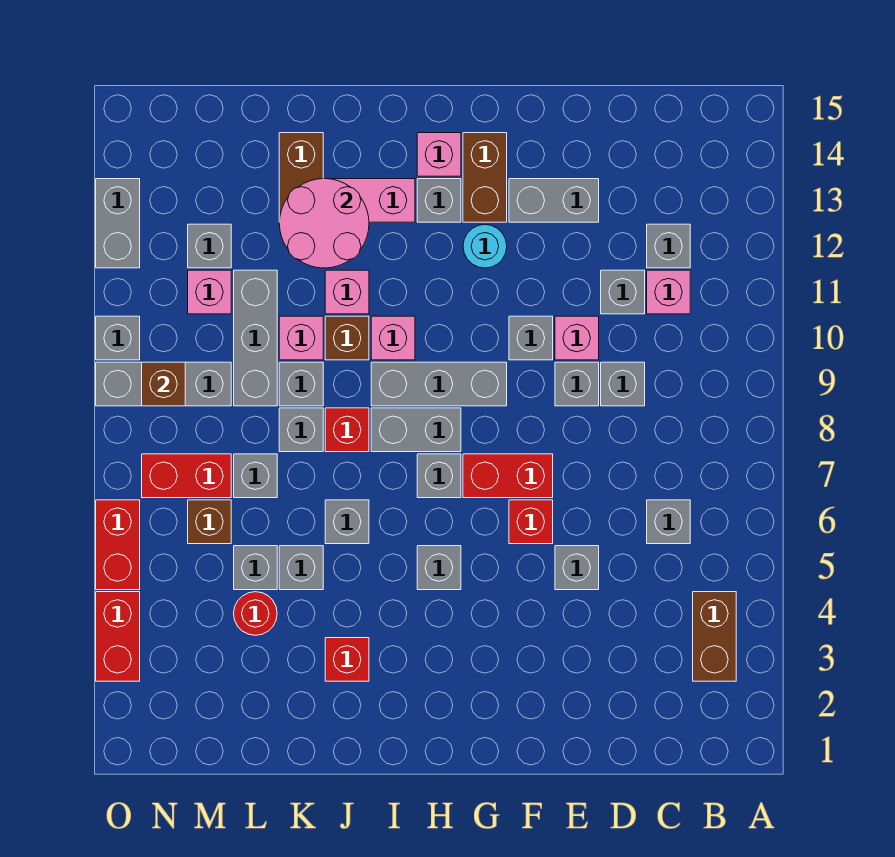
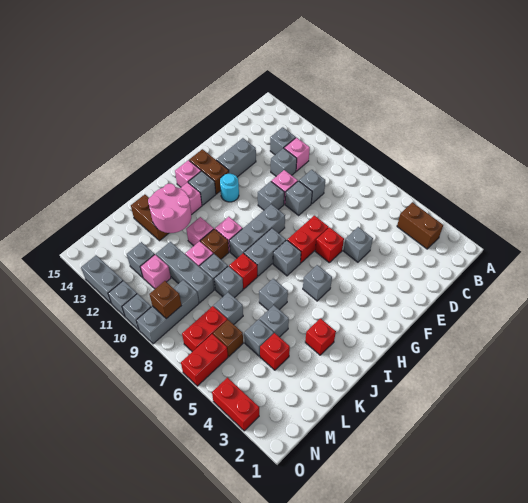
grey 1x1 brick [647,500,690,544] -> grey 1x1 brick moved to [108,281,137,317]
red 1x1 round brick [234,592,277,635] -> red 1x1 brick [260,333,290,370]
red 1x2 brick [96,500,140,590] -> red 1x2 brick turned to [181,334,228,386]

